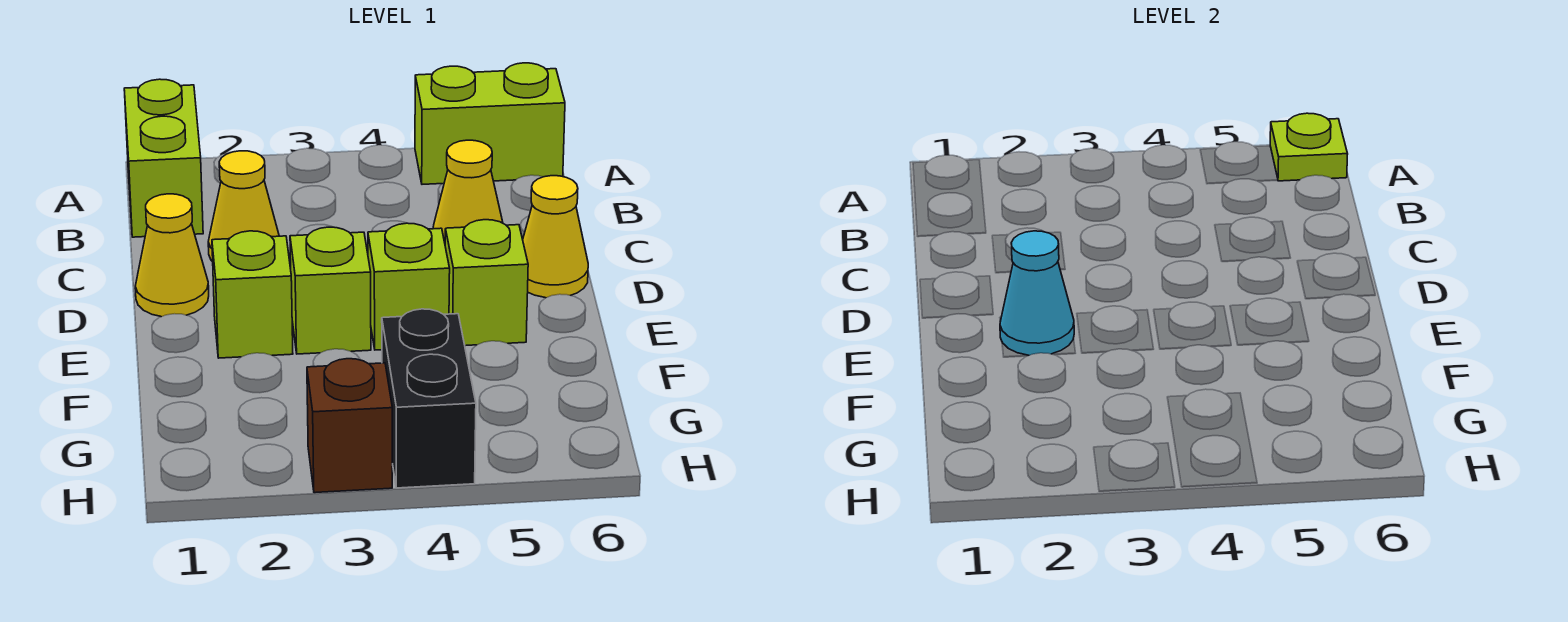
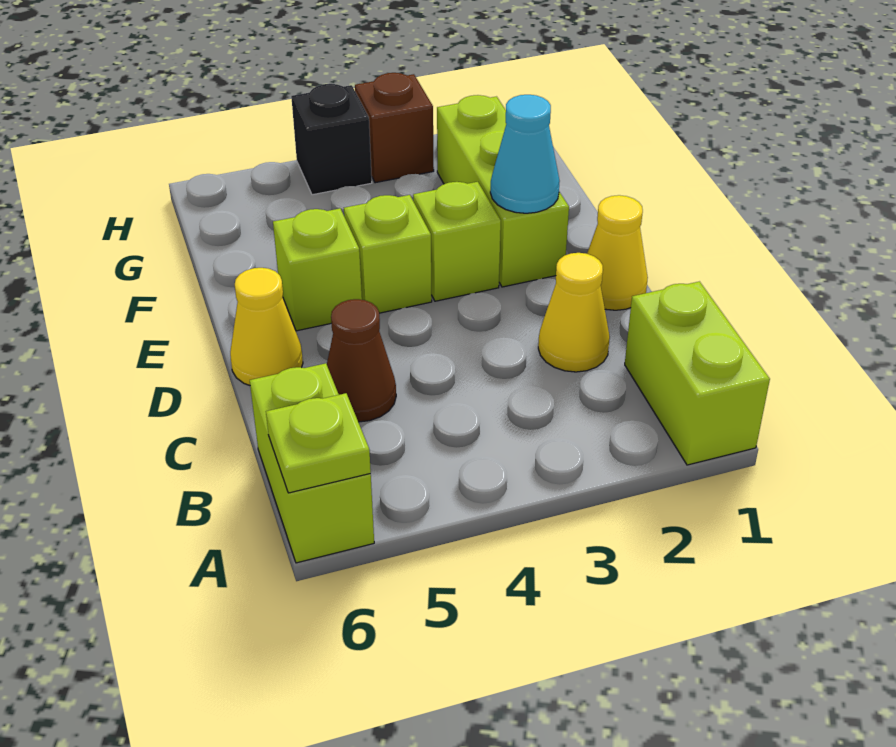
lime 1x2 brick [415,63,565,184] -> lime 1x2 brick turned to [250,363,374,563]
yellow 1x1 cone [433,140,503,242] -> brown 1x1 cone [327,299,396,422]
lime 1x1 brick [212,231,293,358] -> lime 1x3 brick [437,95,569,287]
black 1x2 brick [382,309,476,488] -> black 1x1 brick [291,84,372,195]

